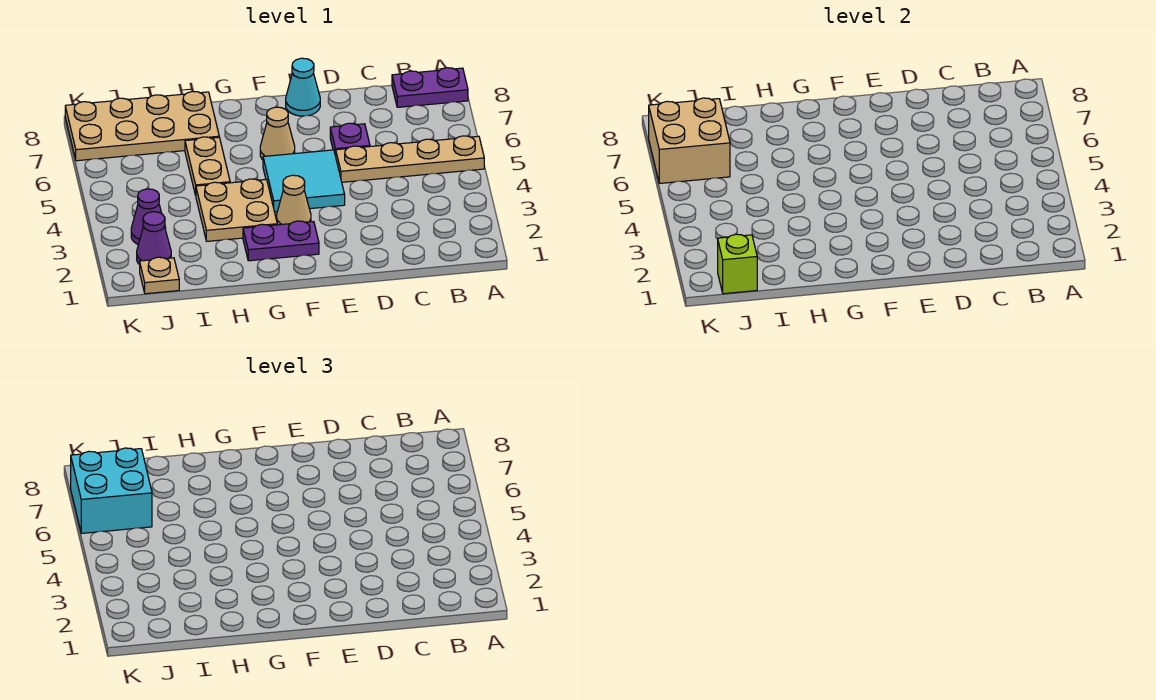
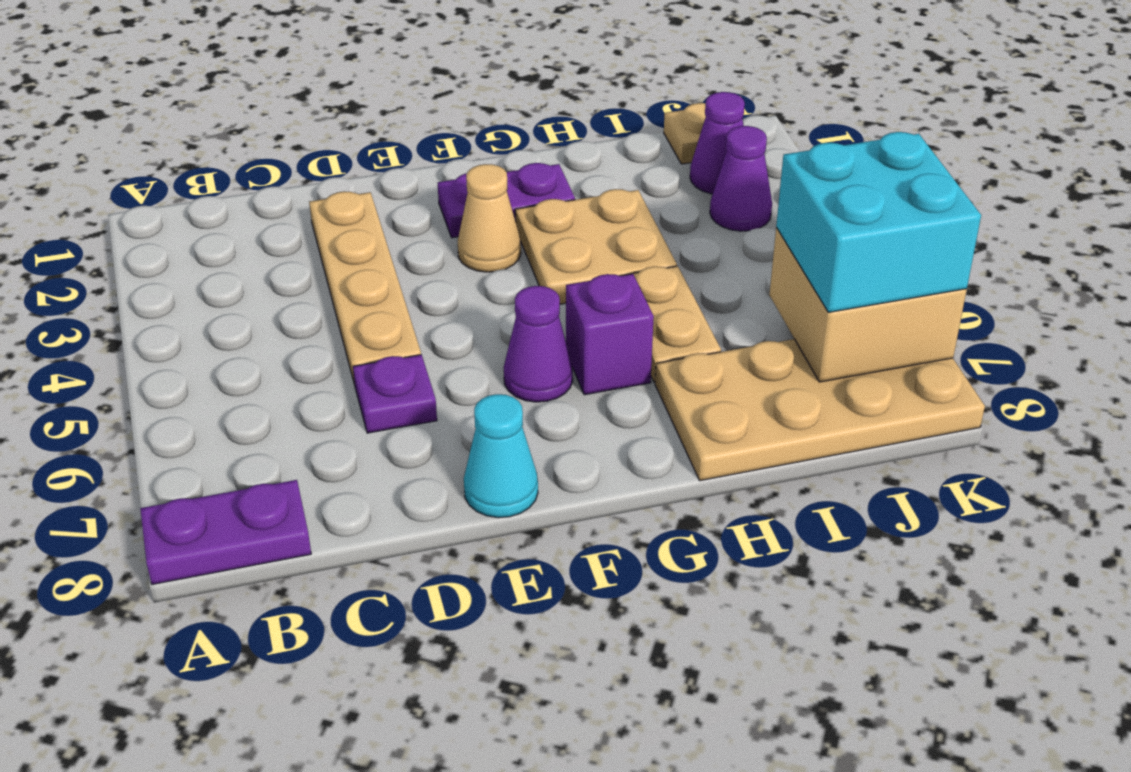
tan 1x4 plate [336,136,484,182] -> tan 1x4 plate turned to [309,191,421,385]
cyan 2x2 tile [263,150,345,212] -> none
tan 1x1 cone [260,107,295,160] -> purple 1x1 cone [504,286,573,402]
none -> purple 1x1 brick [566,274,654,395]
lime 1x1 brick [718,234,757,294] -> none

